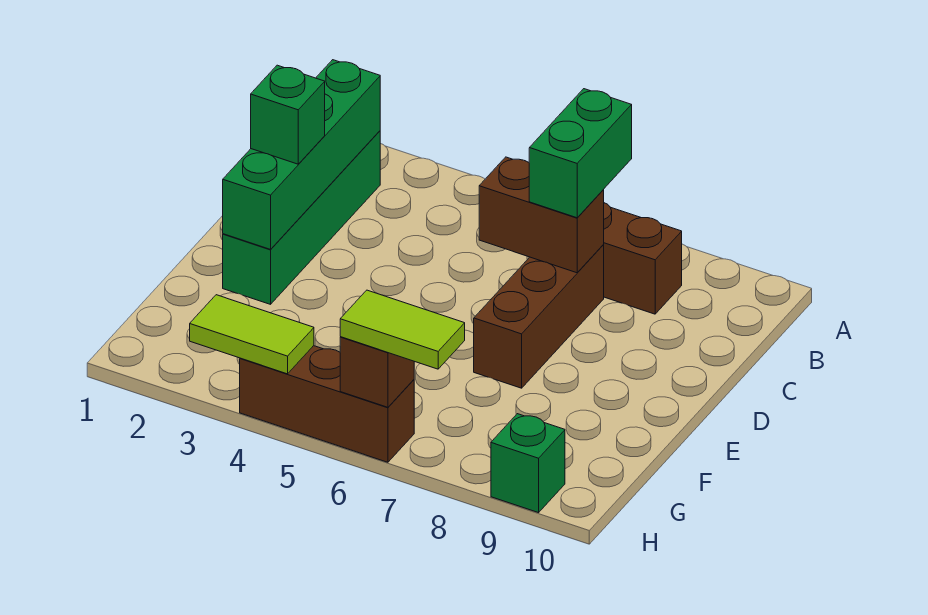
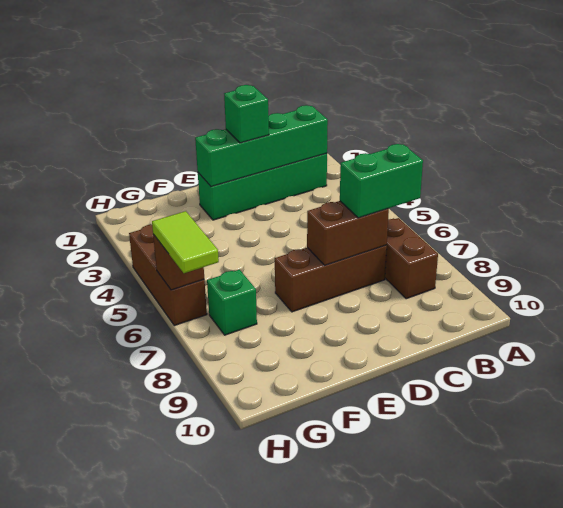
brown 1x2 brick [479,157,604,273] -> brown 1x2 brick turned to [307,201,389,265]
lime 1x2 tile [190,295,314,374] -> none
green 1x1 brick [491,414,565,513] -> green 1x1 brick moved to [207,270,257,335]

